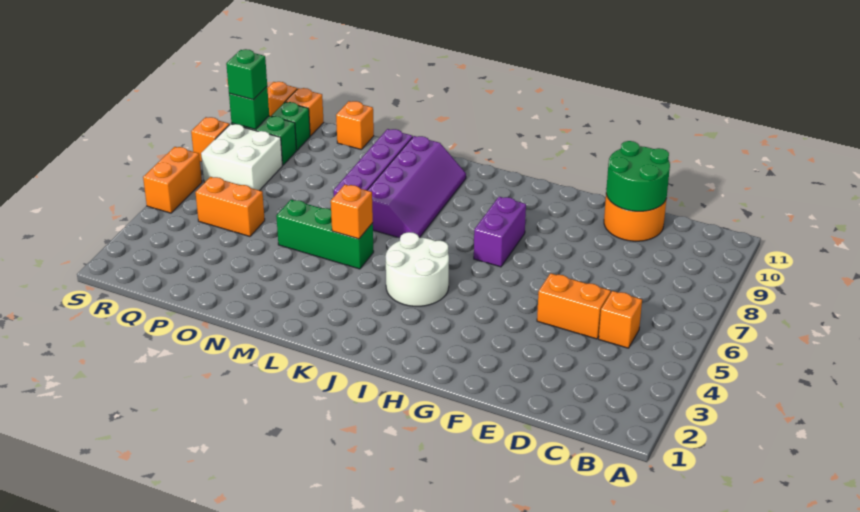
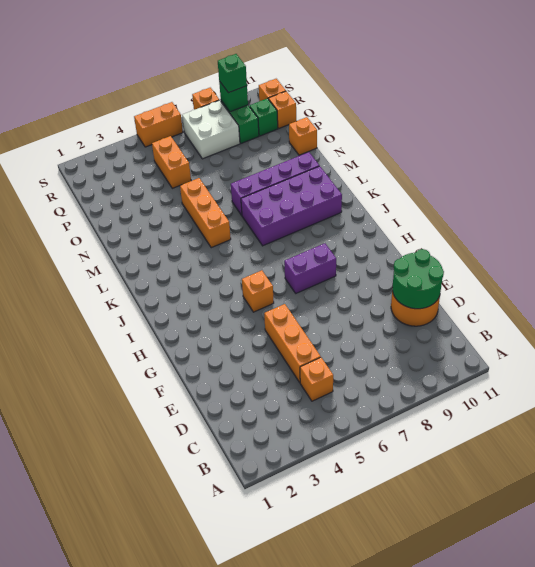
orange 1x2 brick [537,273,611,339] -> orange 1x3 brick [264,304,321,382]
white 2x2 round brick [386,232,449,306] -> none
purple 2x4 slope [367,136,466,238] -> purple 2x4 brick [241,166,342,246]
green 1x3 brick [276,200,374,269] -> orange 1x3 brick [180,178,231,248]
orange 1x1 brick [331,185,373,239] -> orange 1x1 brick moved to [242,270,274,312]

